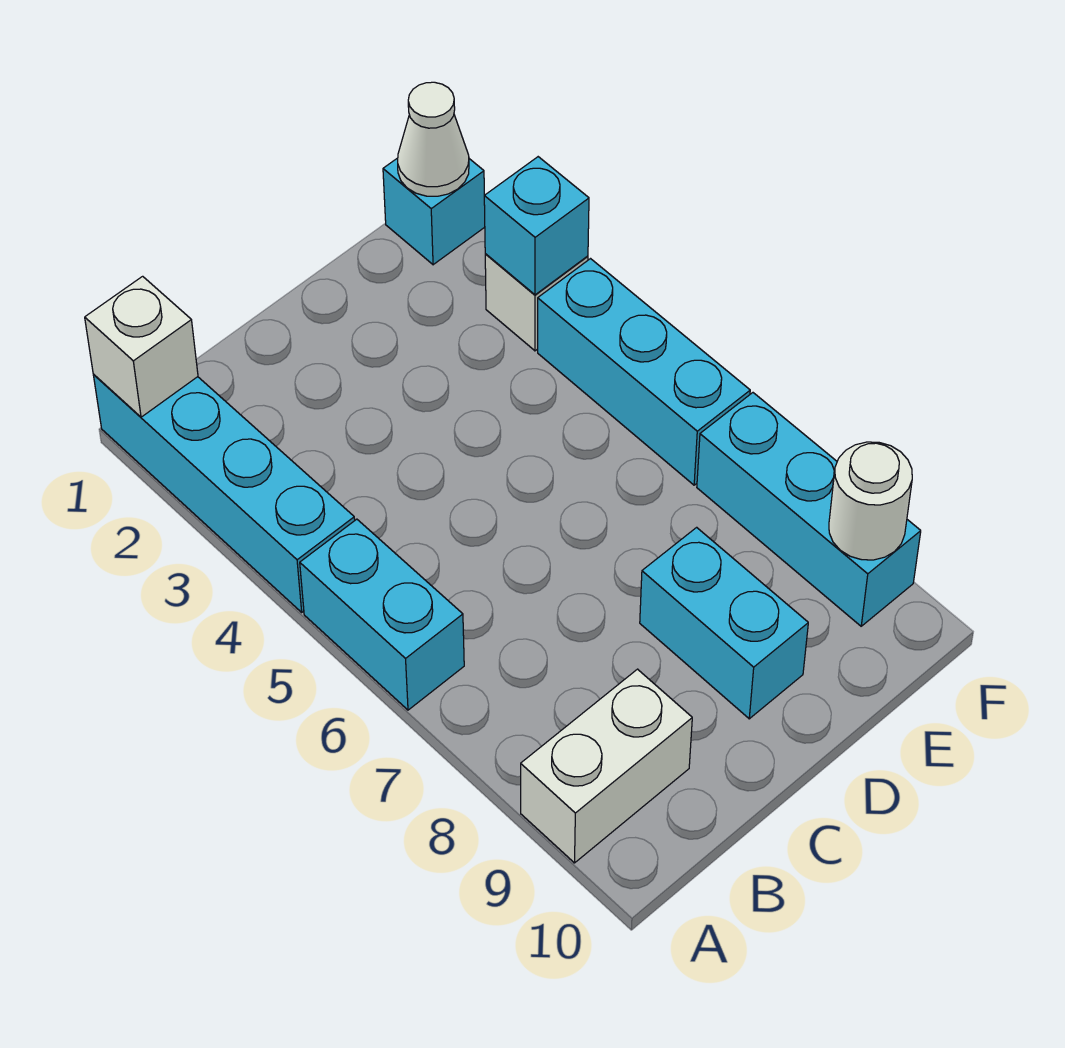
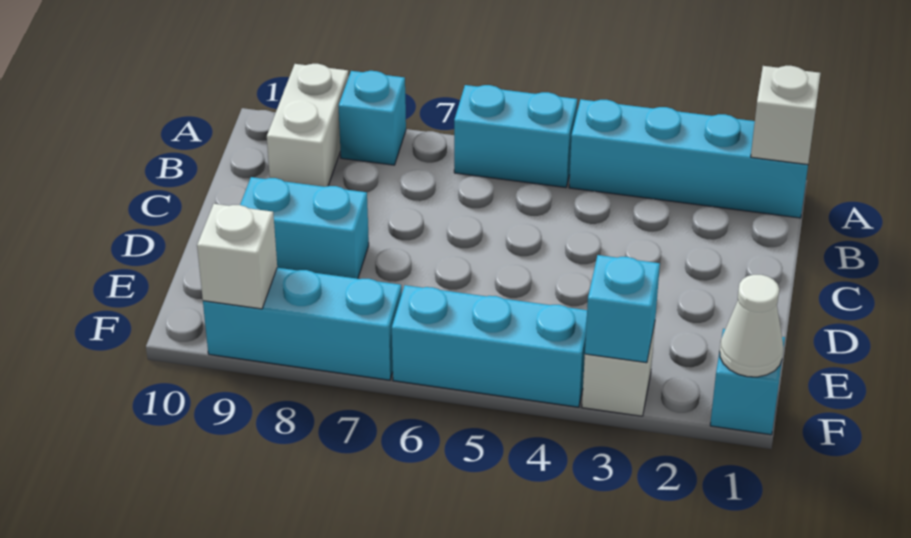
none -> cyan 1x1 brick [339,71,406,165]
white 1x1 round brick [829,442,912,560] -> white 1x1 brick [197,204,277,309]

